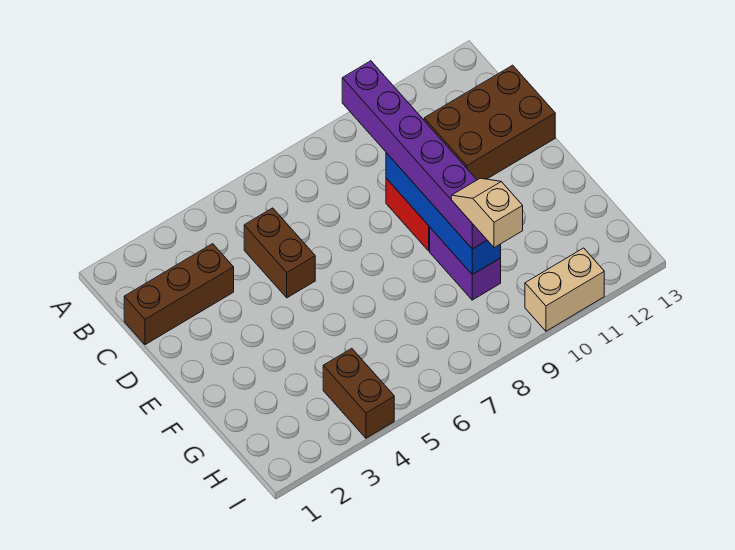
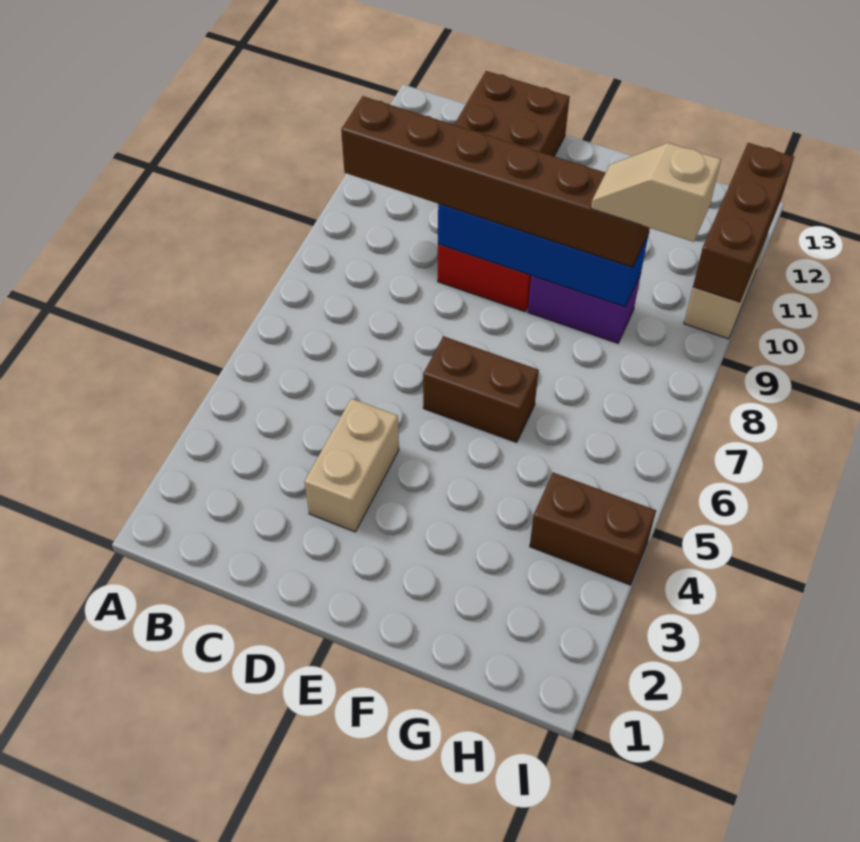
purple 1x6 brick [342,61,487,249] -> brown 1x6 brick [341,96,650,267]
brown 1x3 brick [124,244,234,345] -> brown 1x3 brick moved to [693,143,794,302]
brown 1x2 brick [244,208,315,298] -> brown 1x2 brick moved to [423,336,539,442]
none -> tan 1x2 brick [304,398,399,532]

